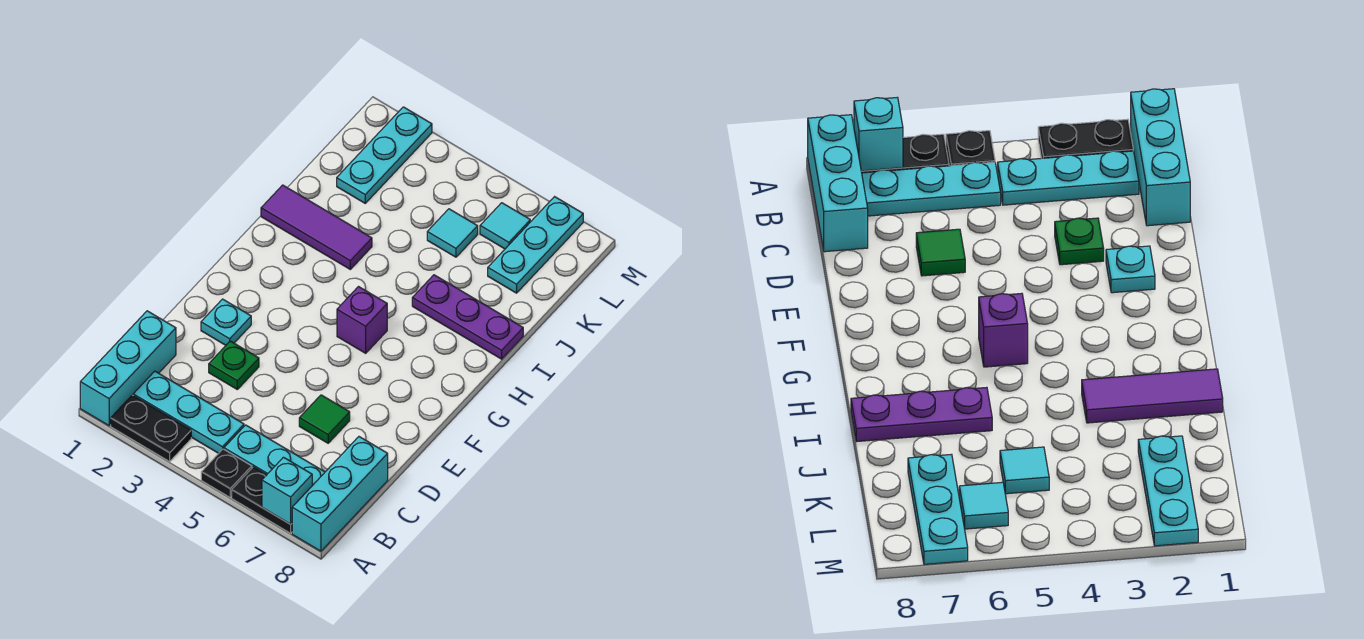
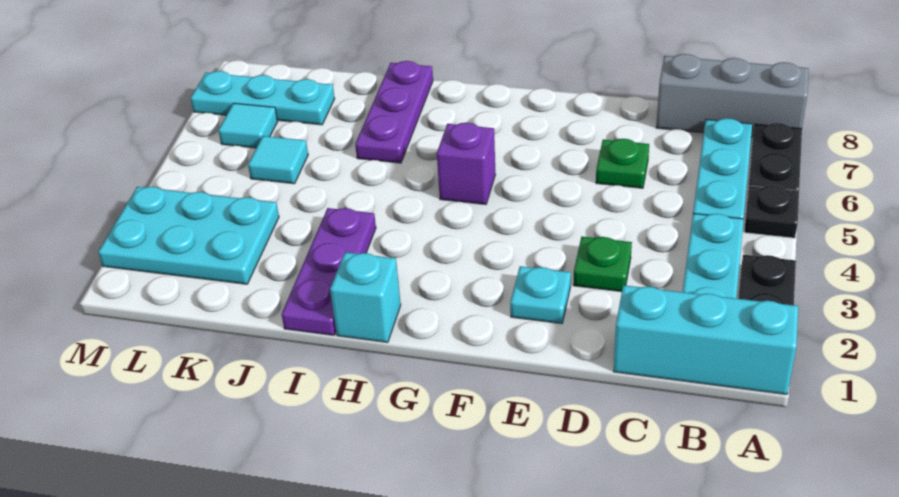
cyan 1x1 brick [262,457,312,524] -> cyan 1x1 brick moved to [330,252,401,342]
cyan 1x3 brick [292,437,388,551] -> grey 1x3 brick [656,54,809,137]
green 1x1 tile [299,395,350,443] -> green 1x1 plate [596,139,649,188]
purple 1x3 tile [261,185,372,269] -> purple 1x3 plate [282,208,376,335]
cyan 1x3 plate [337,107,432,203] -> cyan 2x3 plate [98,187,279,284]

